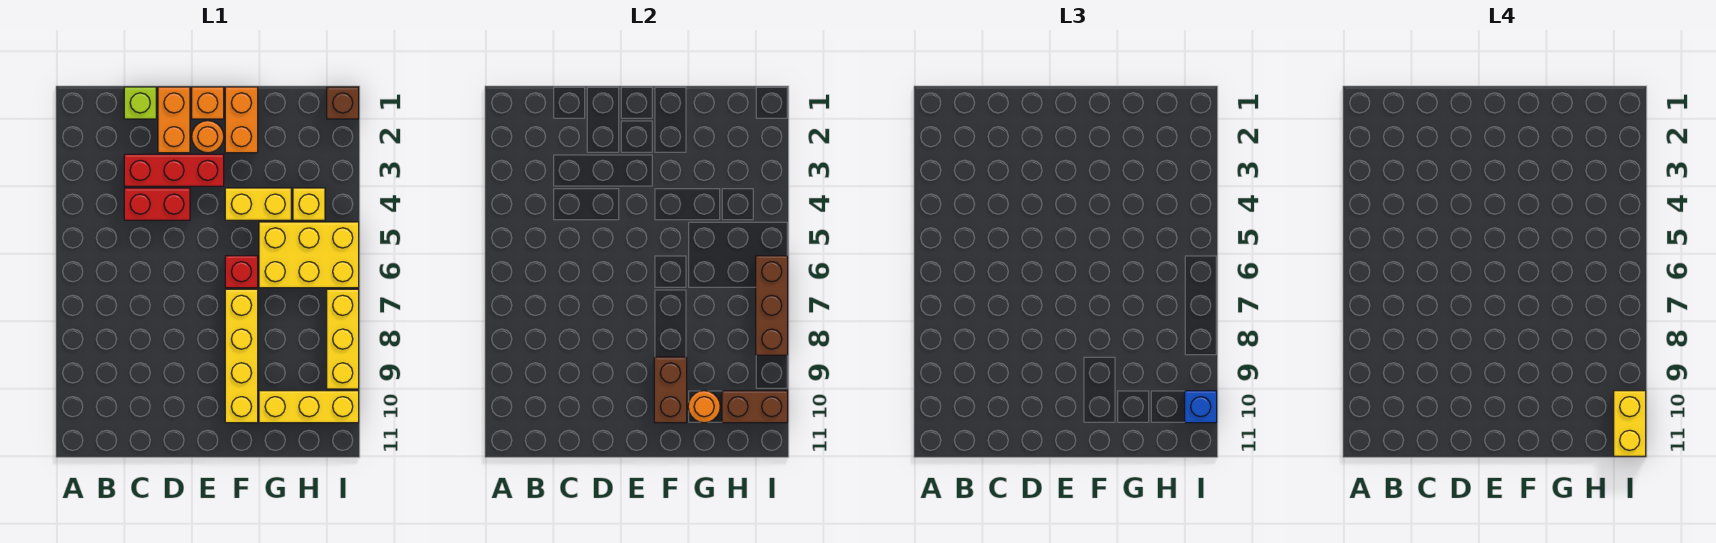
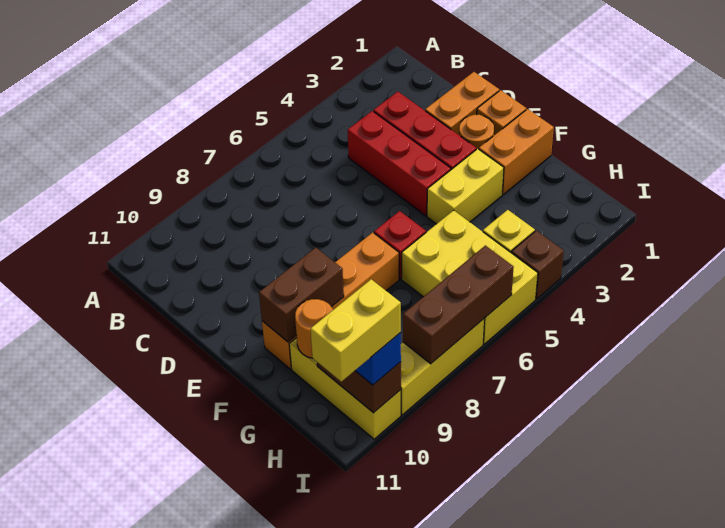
lime 1x1 brick [124,87,156,119] -> none
red 1x2 brick [124,188,190,220] -> red 1x3 brick [348,111,451,216]
yellow 1x2 brick [225,188,291,220] -> yellow 1x2 brick turned to [427,149,504,224]
yellow 1x4 brick [225,289,258,423] -> orange 1x4 brick [262,232,399,369]
brown 1x1 brick [327,87,359,119] -> brown 1x1 brick moved to [511,231,564,299]

